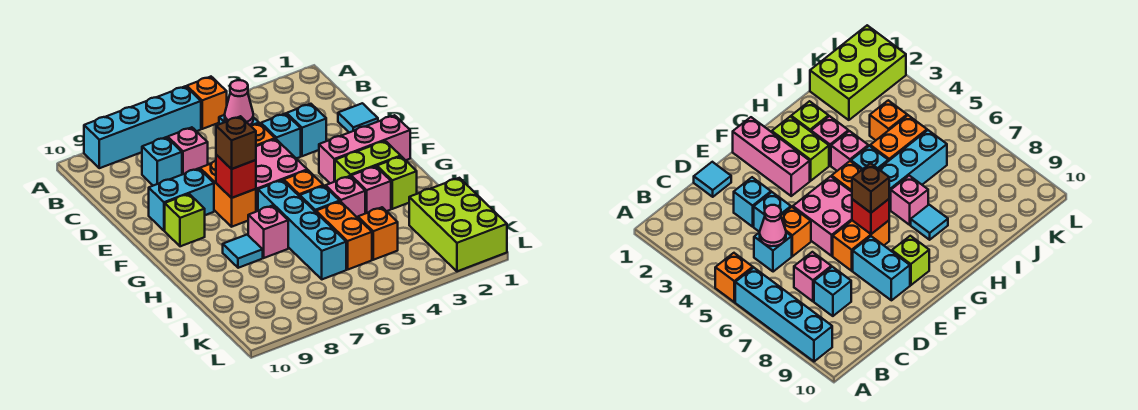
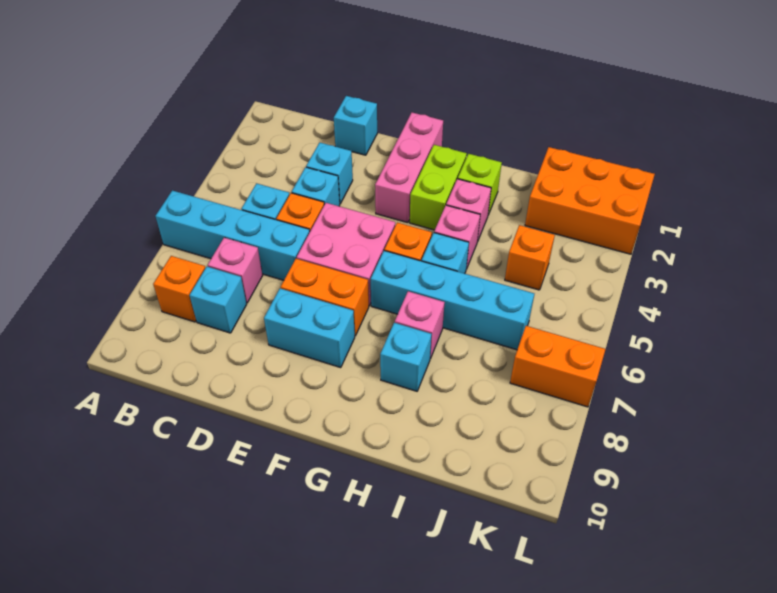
orange 1x1 brick [187,77,227,129] -> orange 1x1 brick moved to [153,256,205,322]
cyan 1x4 brick [84,86,201,168] -> cyan 1x4 brick turned to [155,190,310,280]
pink 1x1 cone [225,80,253,125] -> none
cyan 1x1 tile [338,103,378,133] -> cyan 1x1 brick [334,96,377,155]
cyan 1x2 brick [149,168,214,231] -> cyan 1x2 brick turned to [264,288,355,368]
red 1x1 brick [216,155,256,198] -> none
brown 1x1 brick [216,116,256,169] -> none
lime 1x1 brick [165,194,205,246] -> none
cyan 1x1 tile [223,235,263,268] -> cyan 1x1 brick [380,323,432,391]
orange 1x2 brick [316,201,372,269] -> orange 1x2 brick moved to [510,326,605,407]
lime 2x3 brick [409,178,507,271] -> orange 2x3 brick [525,147,655,254]

